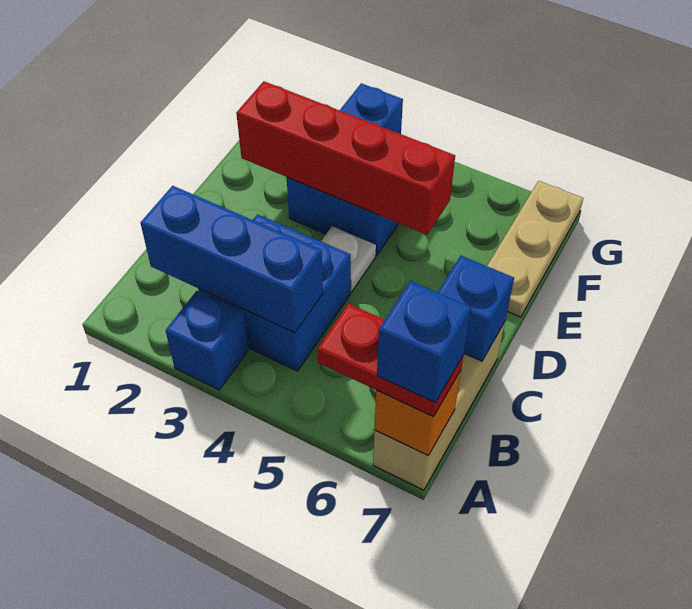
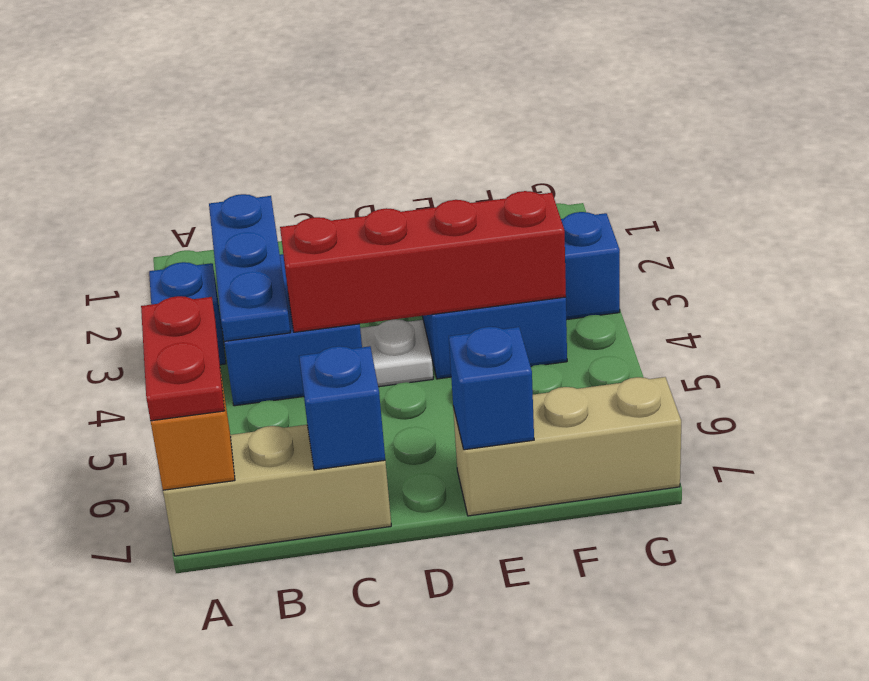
blue 1x1 brick [377,281,471,402] -> blue 1x1 brick moved to [449,327,534,450]
blue 1x3 brick [141,186,323,333] -> blue 1x3 plate [209,194,290,341]
red 1x4 brick [236,81,455,235] -> red 1x4 brick turned to [280,191,566,332]
tan 1x3 plate [487,181,583,317] -> tan 1x3 brick [453,377,681,516]

